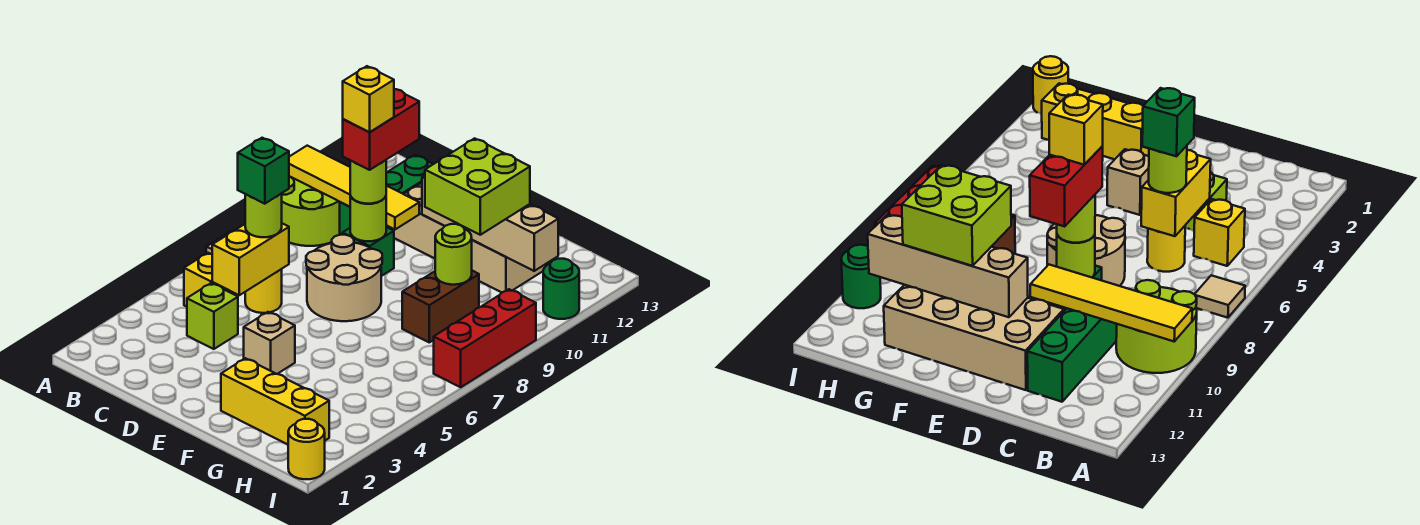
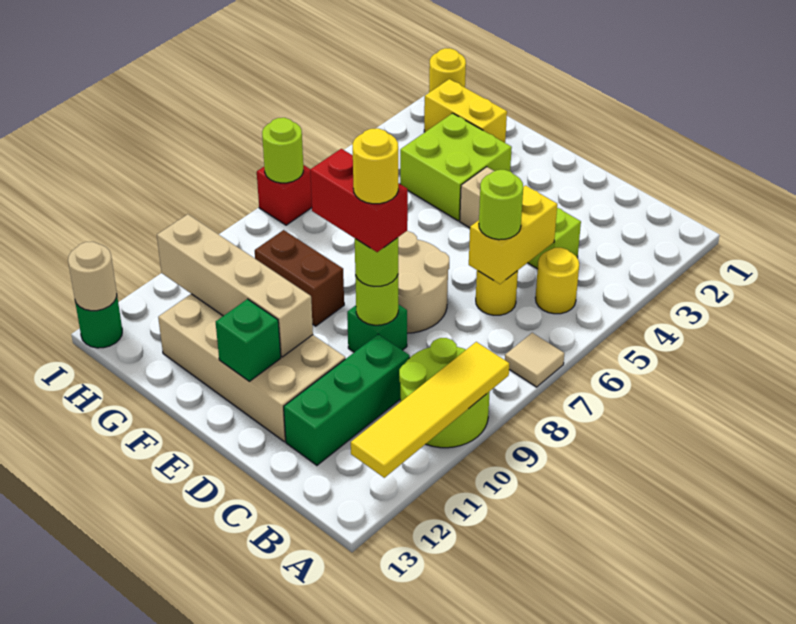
yellow 1x4 tile [289,146,419,229] -> yellow 1x4 tile turned to [351,342,509,478]
yellow 1x1 brick [184,253,235,307] -> yellow 1x1 round brick [535,248,579,314]
green 1x1 brick [238,138,289,204] -> green 1x1 brick moved to [216,299,281,381]
red 1x2 brick [343,89,419,170] -> red 1x2 brick turned to [310,149,408,252]
yellow 1x1 brick [343,66,394,132] -> yellow 1x1 round brick [352,128,398,204]
yellow 1x3 brick [221,358,329,444] -> yellow 1x2 brick [424,79,507,143]
lime 2x2 brick [425,138,530,235] -> lime 2x2 brick moved to [400,113,512,221]
brown 1x2 brick [402,271,479,342] -> brown 1x2 brick turned to [255,230,344,326]
lime 1x1 round brick [435,224,472,285] -> lime 1x1 round brick moved to [262,118,303,183]
red 1x3 brick [434,289,536,387] -> red 1x1 brick [257,165,312,225]
green 1x1 round brick [543,259,579,319] -> green 1x1 round brick moved to [75,297,122,348]
none -> tan 1x1 round brick [68,242,117,311]

